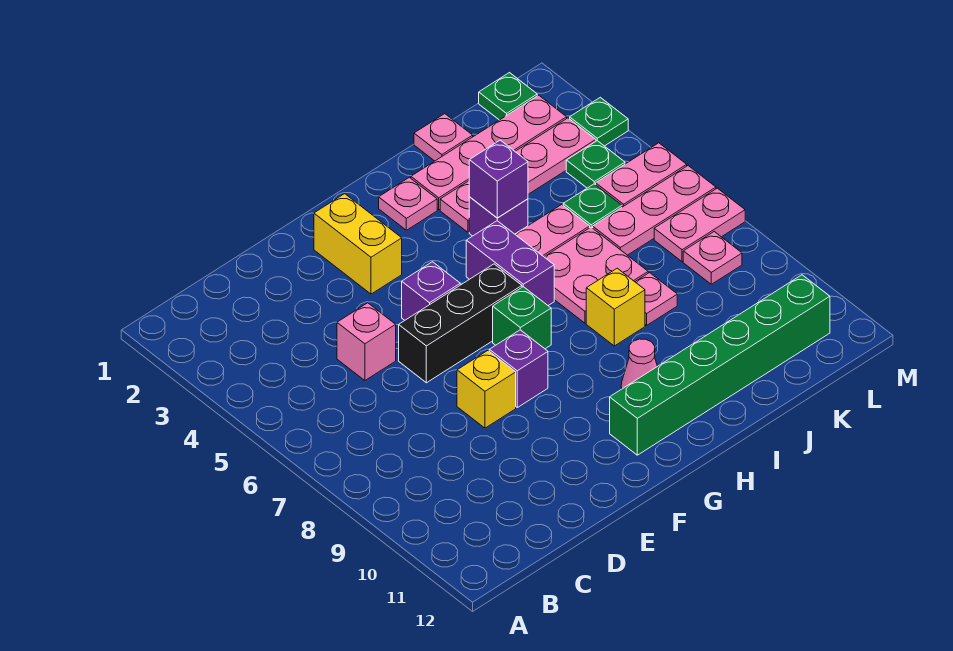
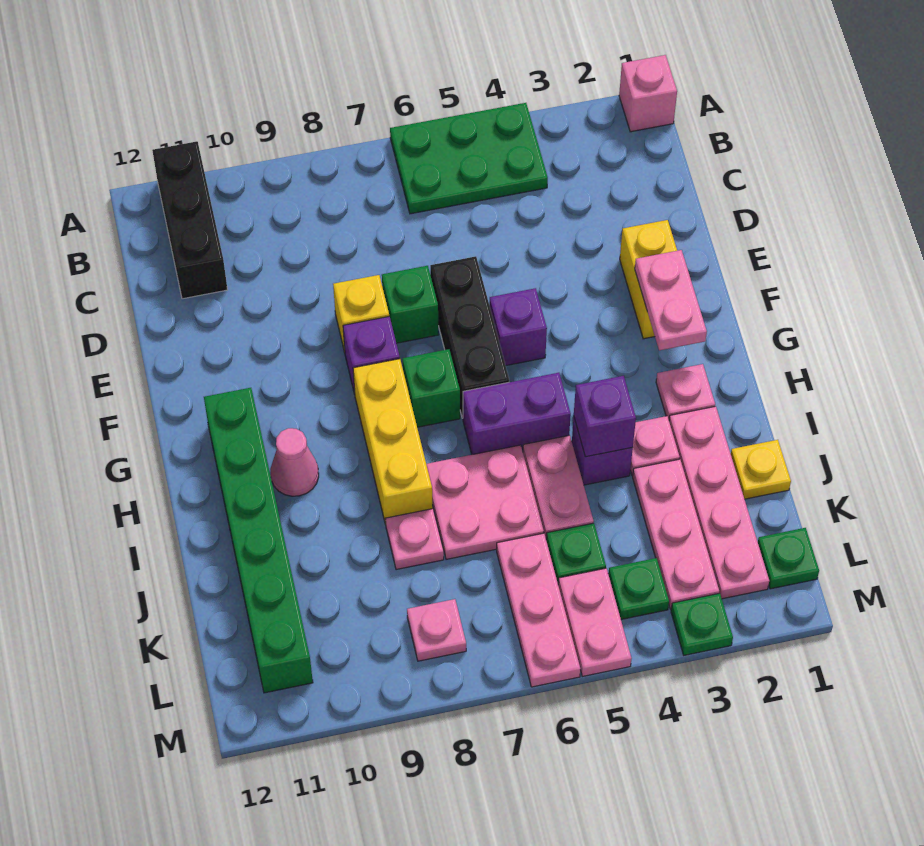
none -> green 2x3 plate [390,103,548,214]
none -> black 1x3 brick [152,141,228,299]
pink 1x1 brick [337,303,396,381] -> pink 1x1 brick moved to [619,55,677,132]
none -> green 1x1 brick [382,266,439,343]
yellow 1x2 brick [314,194,402,294] -> yellow 1x2 brick turned to [620,220,677,339]
yellow 1x1 brick [586,268,645,346] -> yellow 1x3 brick [353,359,433,525]
pink 1x1 plate [414,114,473,161] -> yellow 1x1 plate [731,440,791,499]
pink 1x2 plate [654,188,745,262] -> pink 1x2 plate moved to [635,250,707,350]

